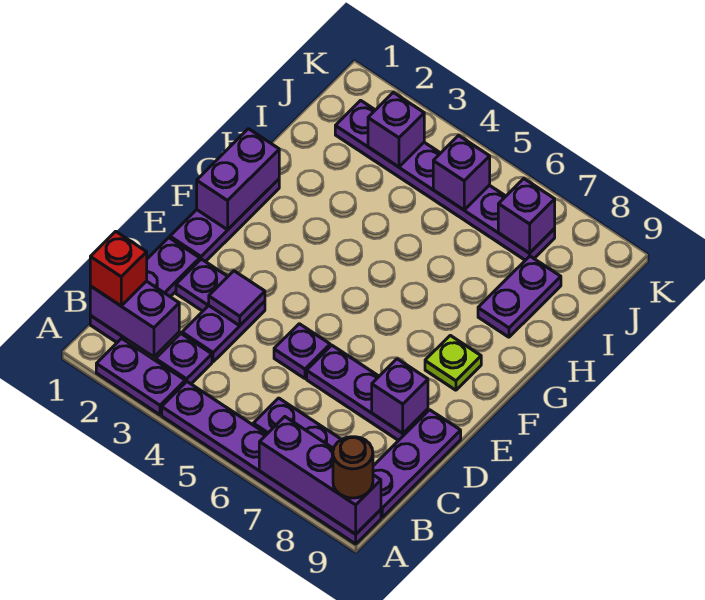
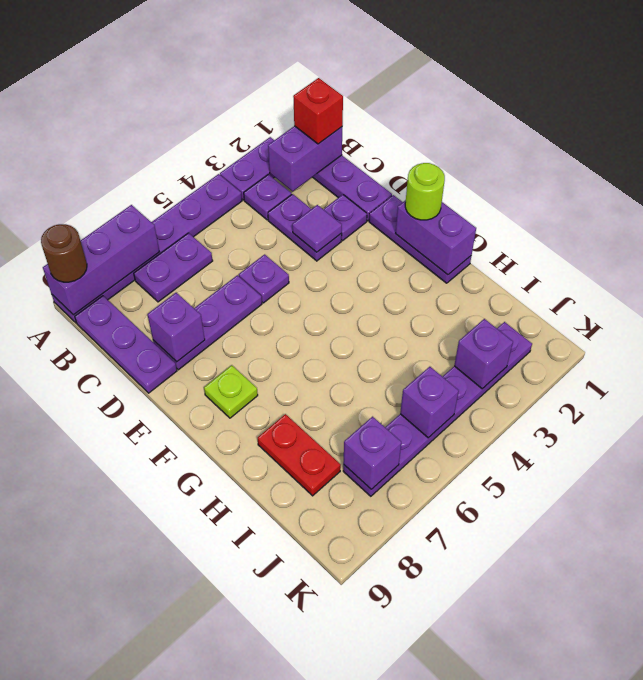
none -> lime 1x1 round brick [405,163,445,220]
purple 1x2 plate [478,256,561,337] -> red 1x2 plate [258,414,341,496]

